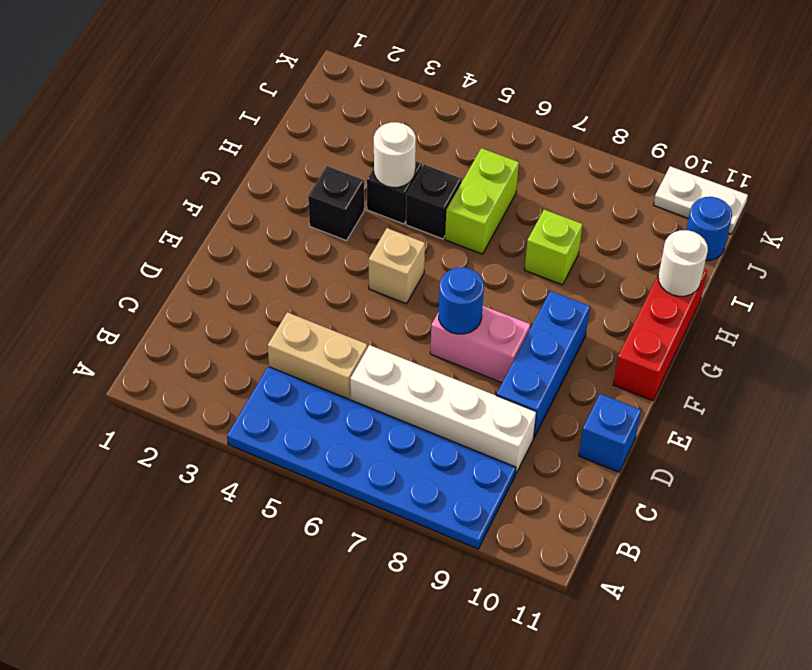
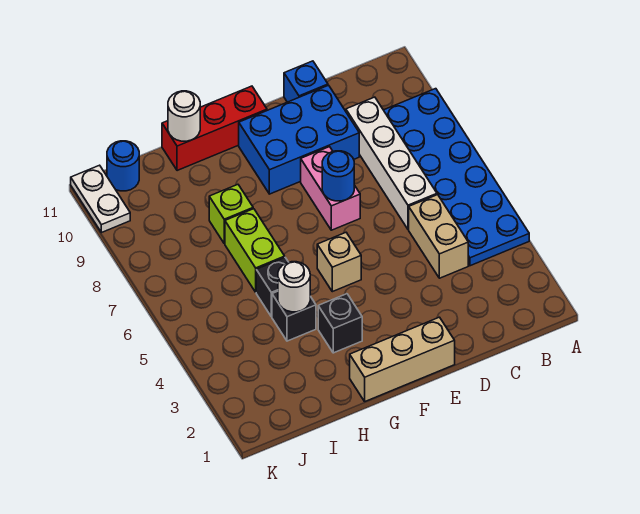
blue 1x3 brick [496,291,590,437] -> blue 2x3 brick [239,85,359,194]
none -> tan 1x3 brick [350,317,455,401]
lime 1x2 brick [445,148,519,254] -> lime 1x2 brick turned to [225,209,285,292]

